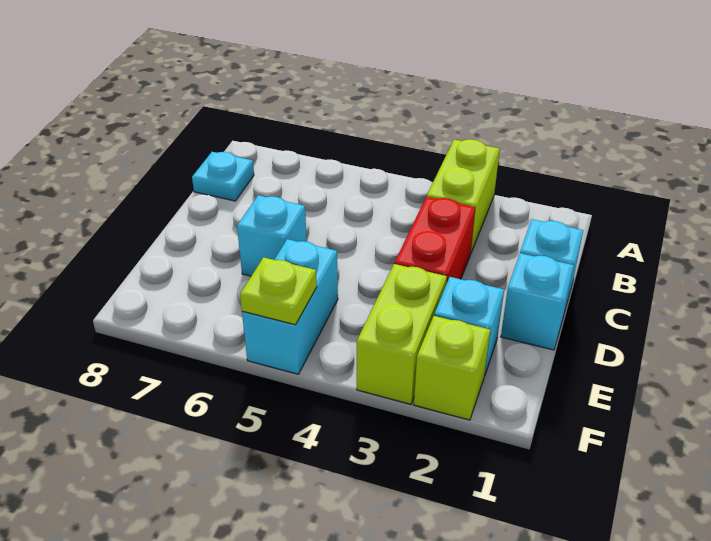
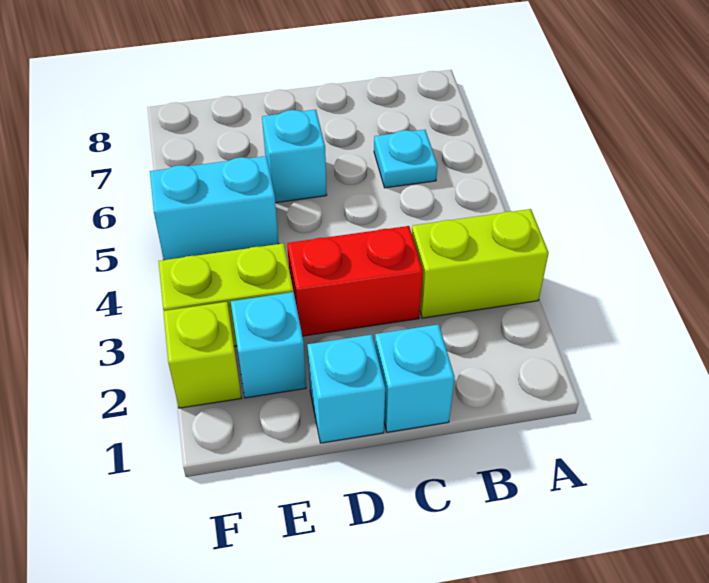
cyan 1x1 plate [192,152,254,201] -> cyan 1x1 plate moved to [374,130,438,188]
lime 1x1 plate [240,257,317,325] -> none

